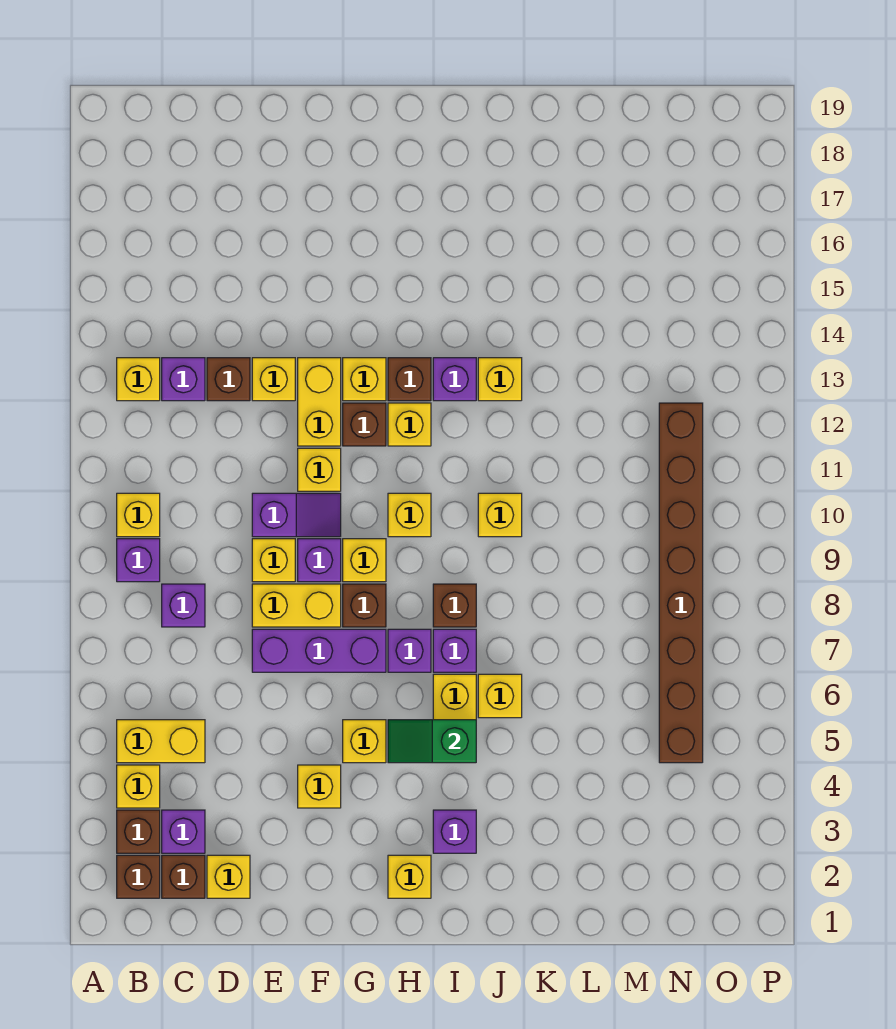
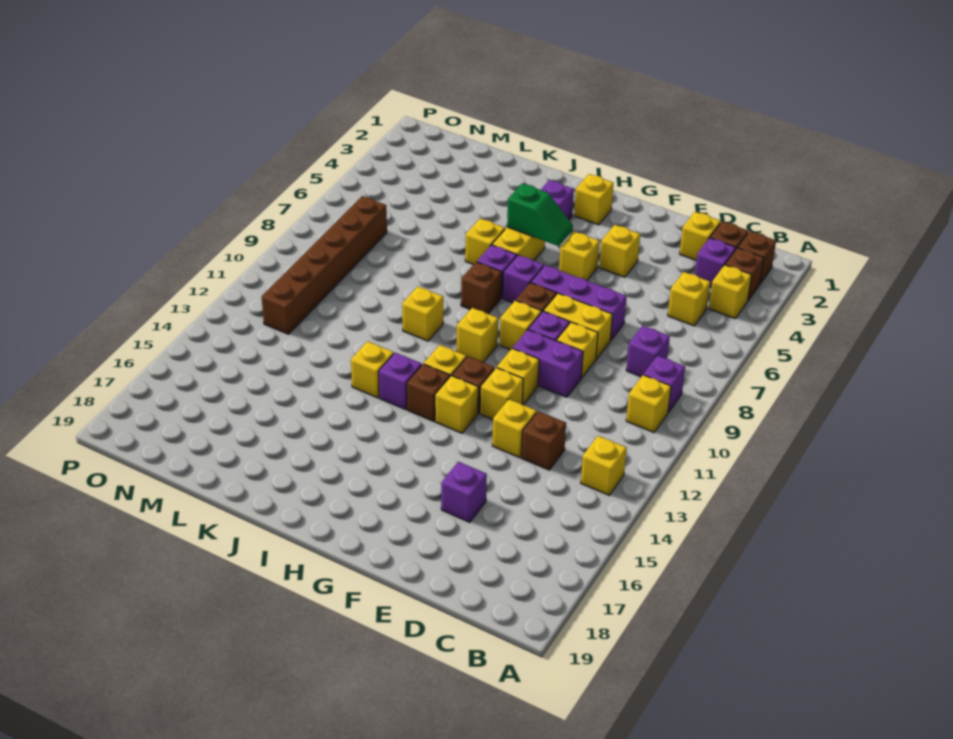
yellow 1x2 brick [117,720,205,763] -> yellow 1x1 brick [668,272,710,326]
purple 1x1 brick [162,358,205,401] -> purple 1x1 brick moved to [441,462,487,522]
purple 1x2 slope [252,493,341,537] -> purple 1x2 brick [513,330,583,397]
yellow 1x2 brick [298,358,341,446] -> yellow 1x1 brick [480,368,523,419]
brown 1x8 brick [659,403,703,763] -> brown 1x6 brick [262,196,387,334]

